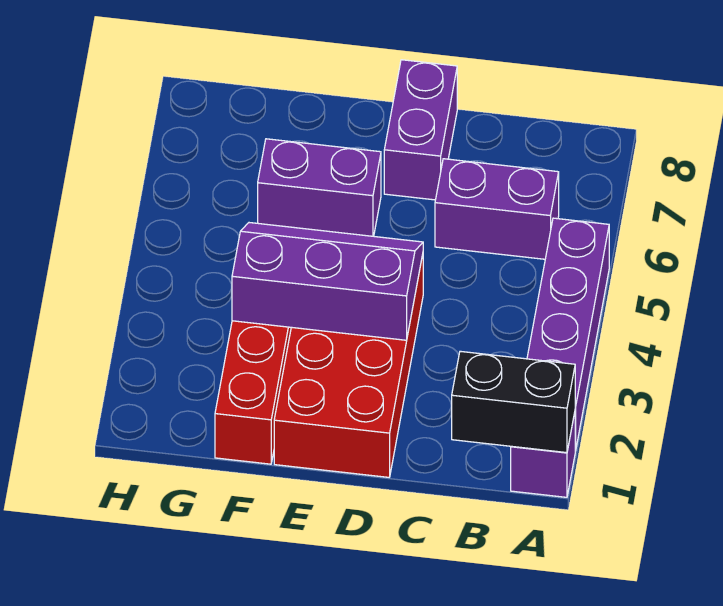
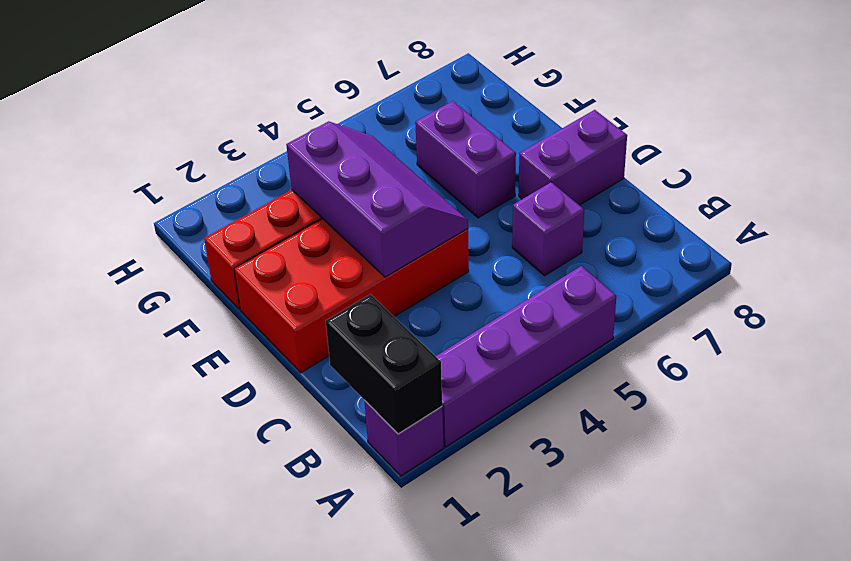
purple 1x2 brick [435,159,559,259] -> purple 1x1 brick [512,182,584,276]

